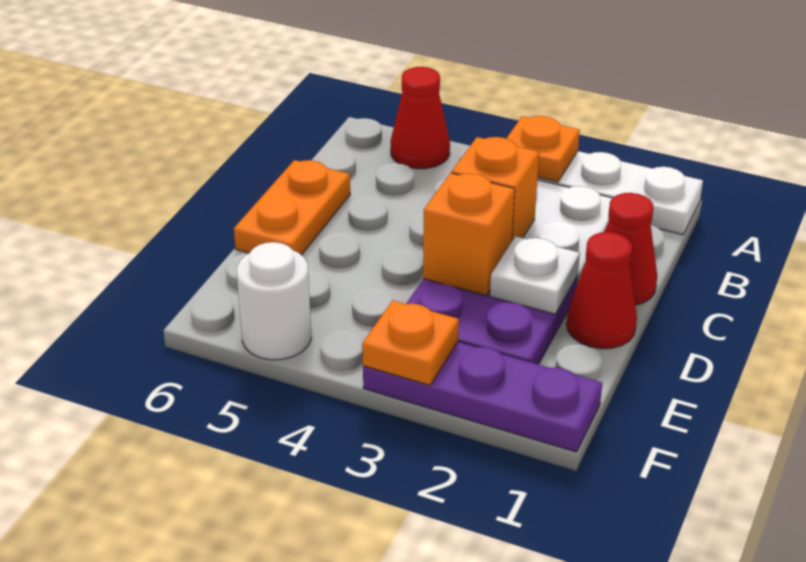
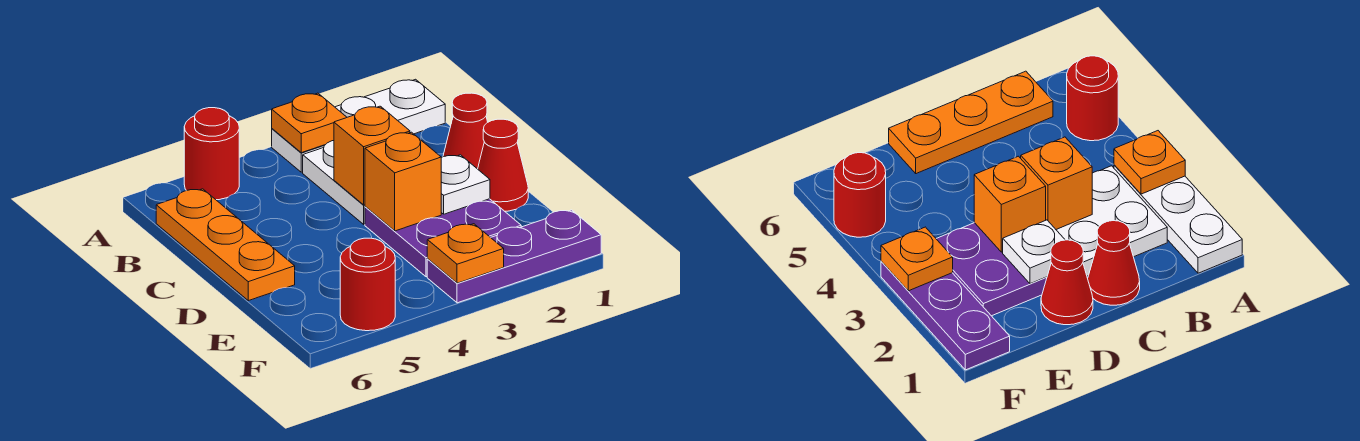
red 1x1 cone [391,67,450,169] -> red 1x1 round brick [184,108,239,200]
orange 1x2 plate [234,160,350,255] -> orange 1x3 plate [156,189,295,301]
white 1x1 round brick [237,242,311,360] -> red 1x1 round brick [340,238,395,331]

